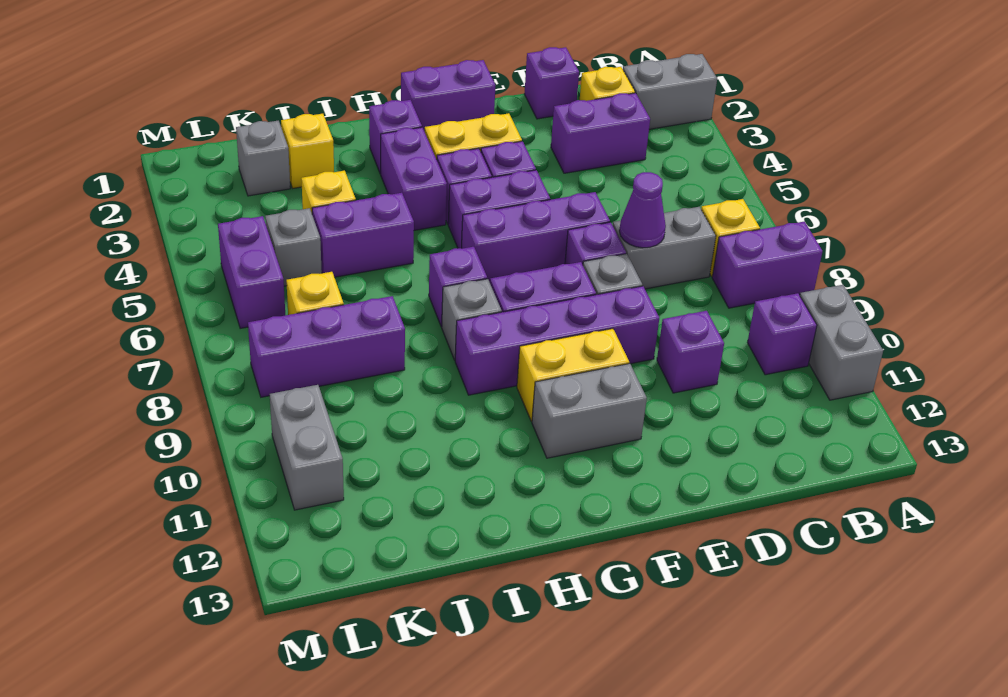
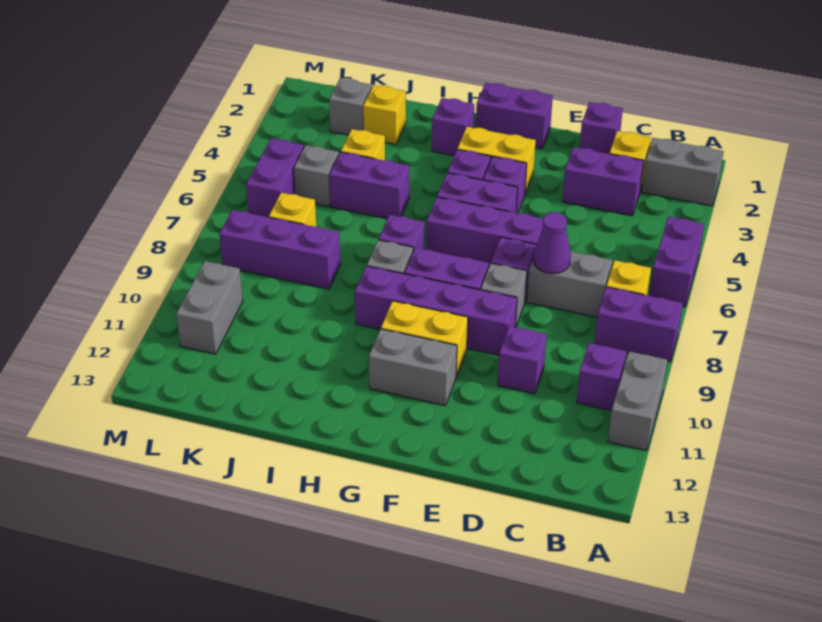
purple 1x2 brick [381,127,447,230] -> purple 1x2 brick moved to [650,217,704,307]

